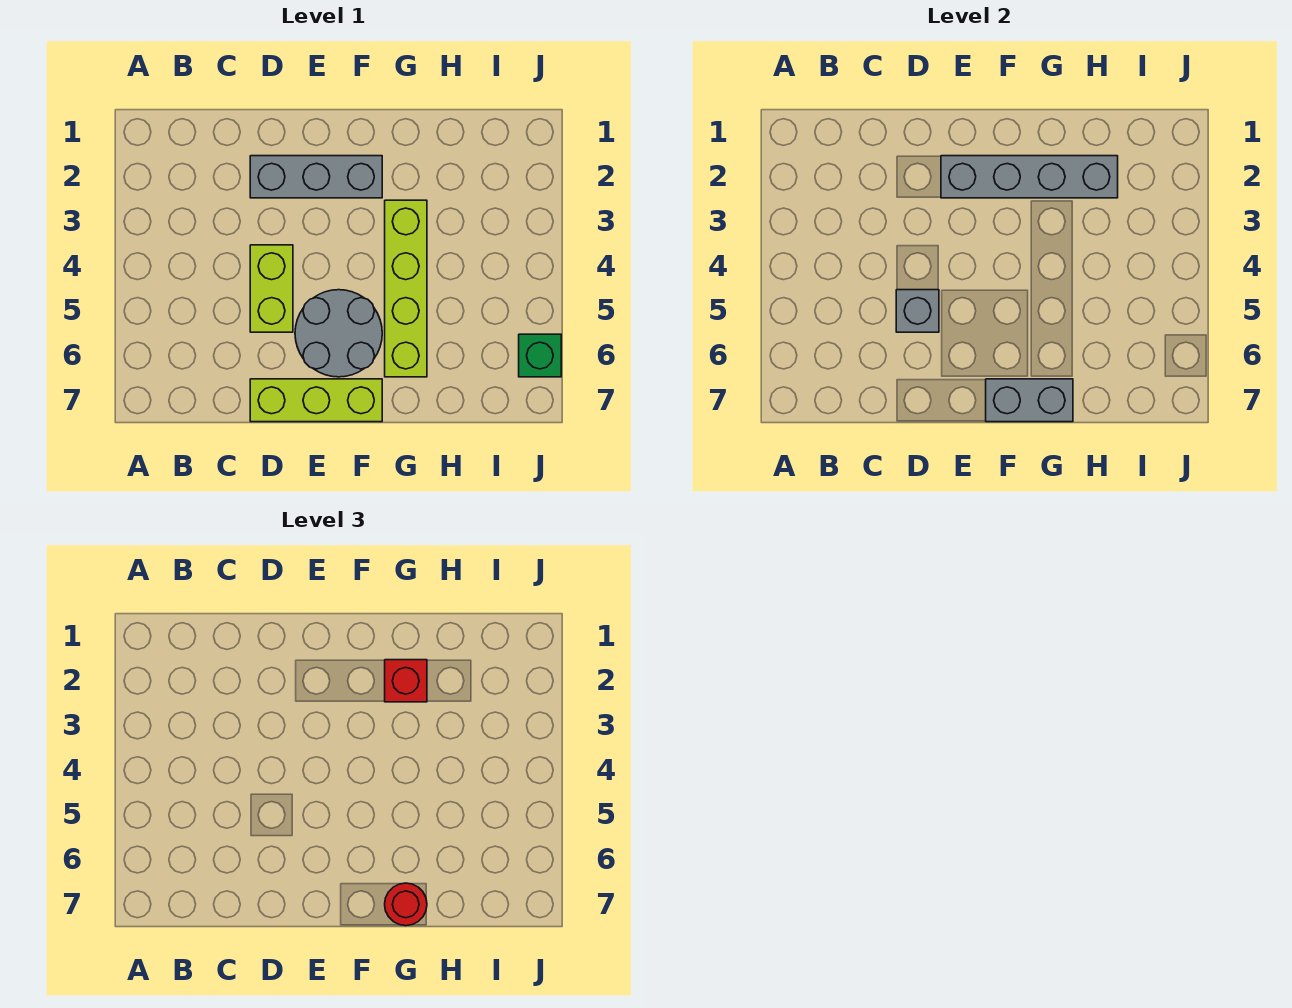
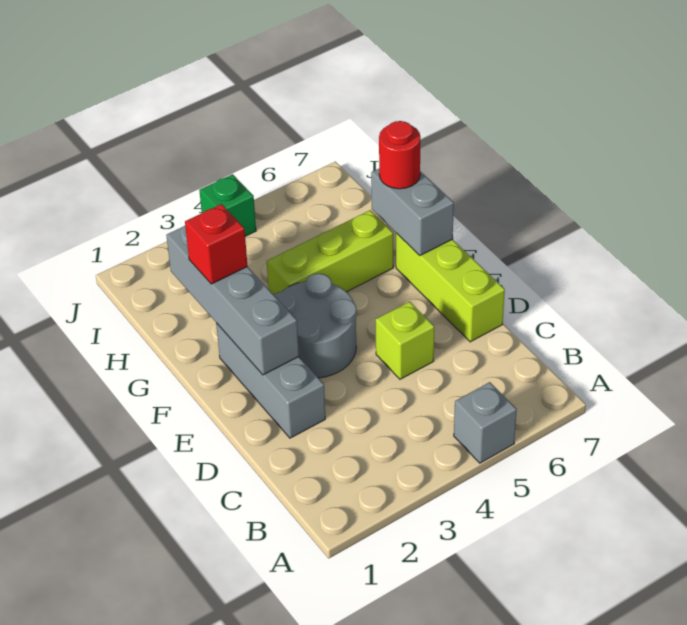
lime 1x2 brick [250,245,293,332] -> lime 1x1 brick [376,302,434,379]
grey 1x1 brick [896,290,939,332] -> grey 1x1 brick moved to [454,382,517,463]
grey 2x2 round brick [295,290,382,377] -> grey 2x2 round brick moved to [273,274,356,378]
lime 1x4 brick [385,200,427,377] -> lime 1x3 brick [267,210,393,294]
green 1x1 brick [519,334,561,377] -> green 1x1 brick moved to [199,174,256,236]

